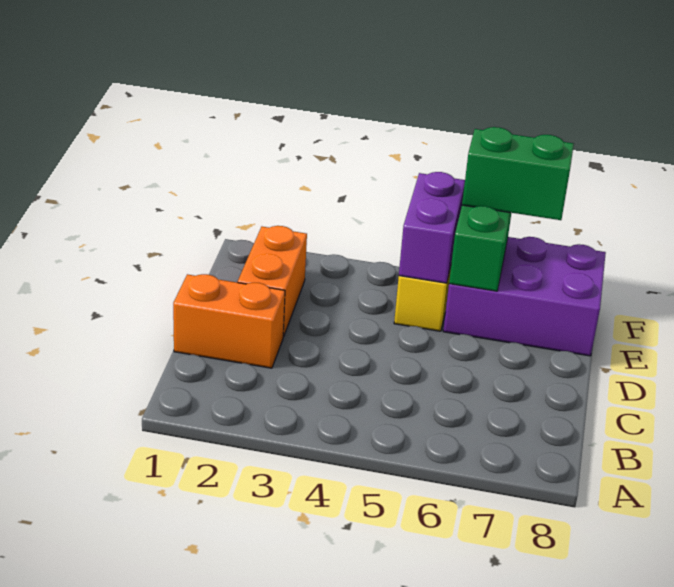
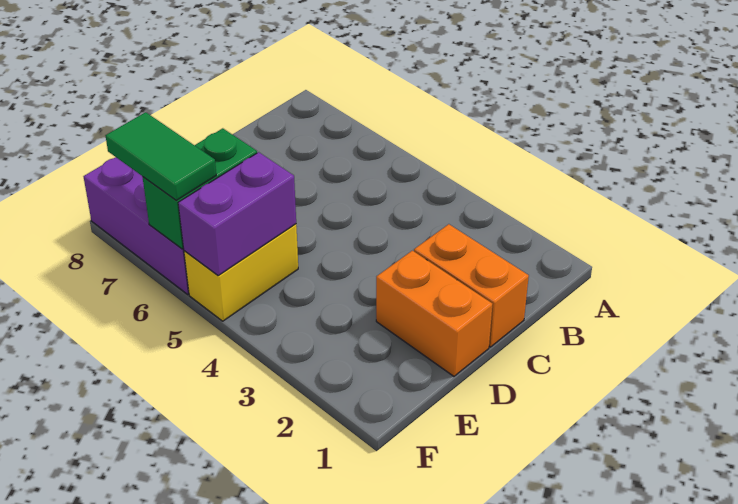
orange 1x2 brick [238,226,307,337] -> orange 1x2 brick turned to [376,250,492,376]
green 1x2 brick [462,127,574,220] -> green 1x2 tile [105,112,216,200]

